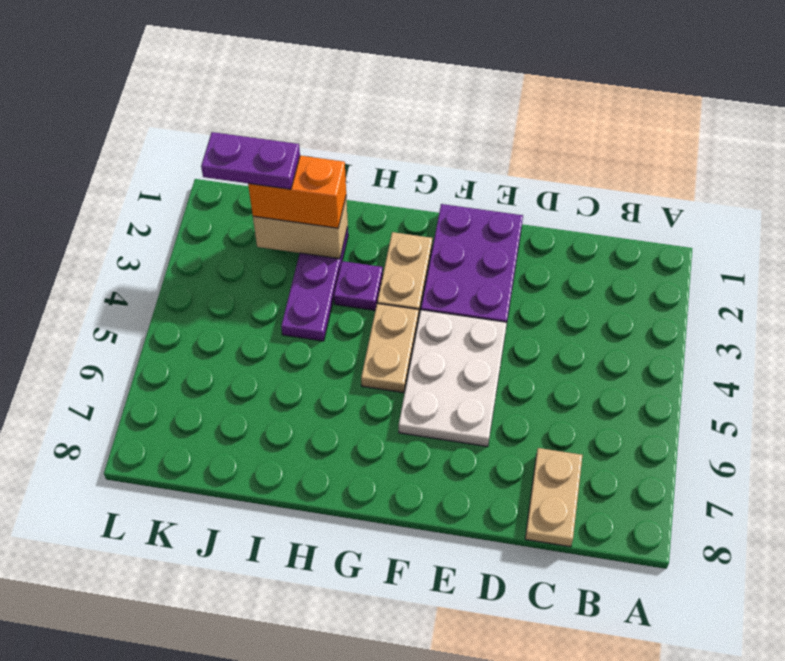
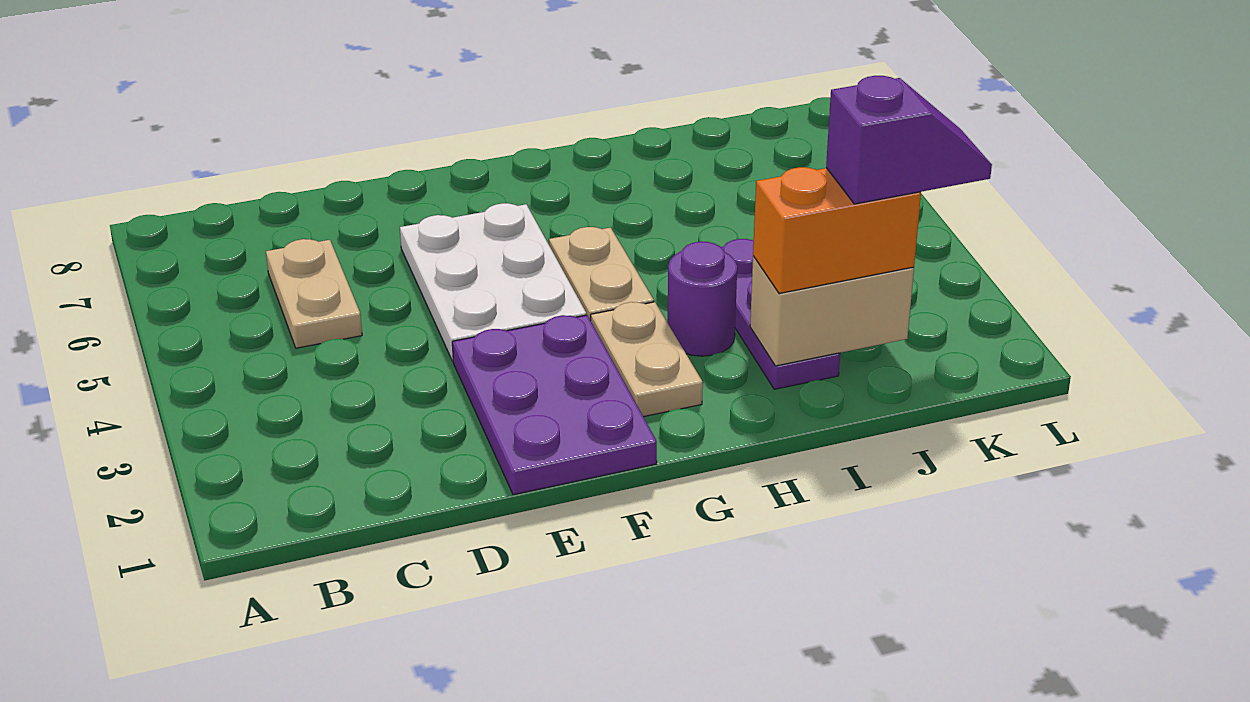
tan 1x2 plate [525,448,582,547] -> tan 1x2 plate moved to [266,239,362,348]
purple 1x1 plate [334,261,383,310] -> purple 1x1 round brick [667,242,737,356]
purple 1x2 plate [201,132,300,189] -> purple 1x2 slope [826,76,992,204]

